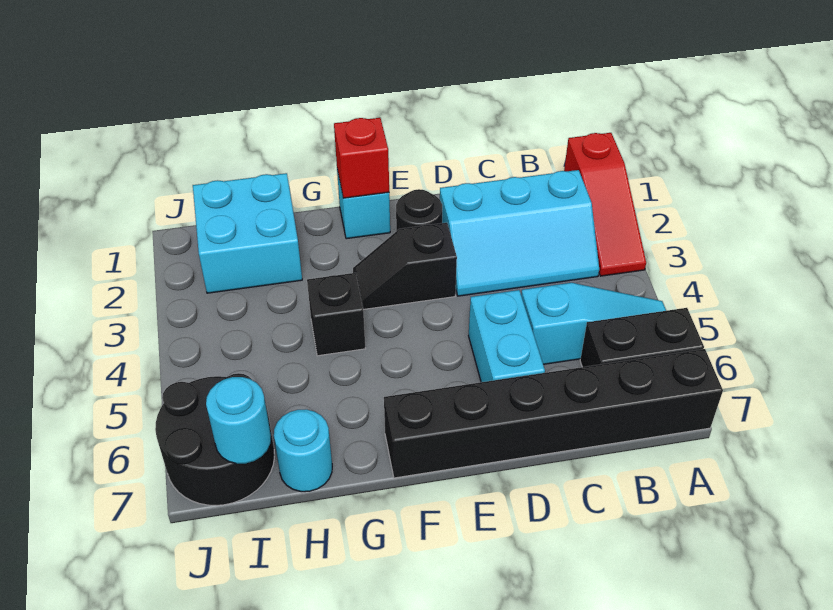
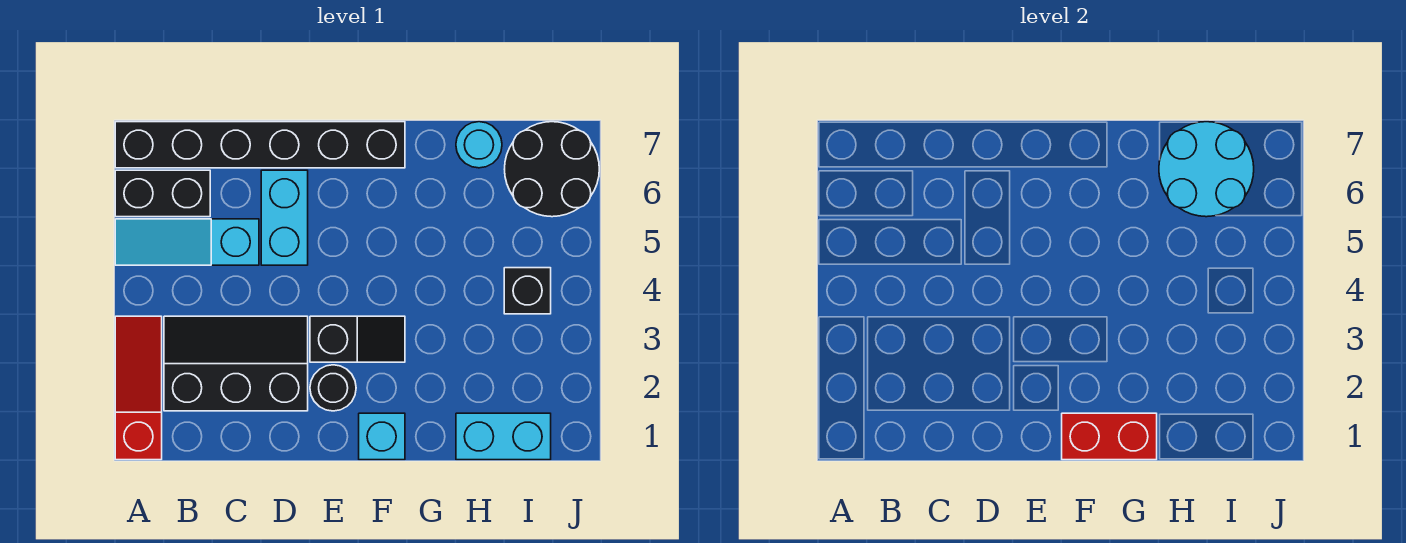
cyan 2x3 slope [440,170,599,296] -> black 2x3 slope [164,316,308,411]
red 1x1 brick [334,118,389,198] -> red 1x2 brick [1062,413,1157,460]
black 1x1 brick [307,273,365,356] -> black 1x1 brick moved to [504,268,551,314]
cyan 2x2 brick [193,173,302,293] -> cyan 1x2 brick [456,413,551,460]
cyan 1x1 round brick [206,377,271,464] -> cyan 2x2 round brick [1159,122,1254,217]

